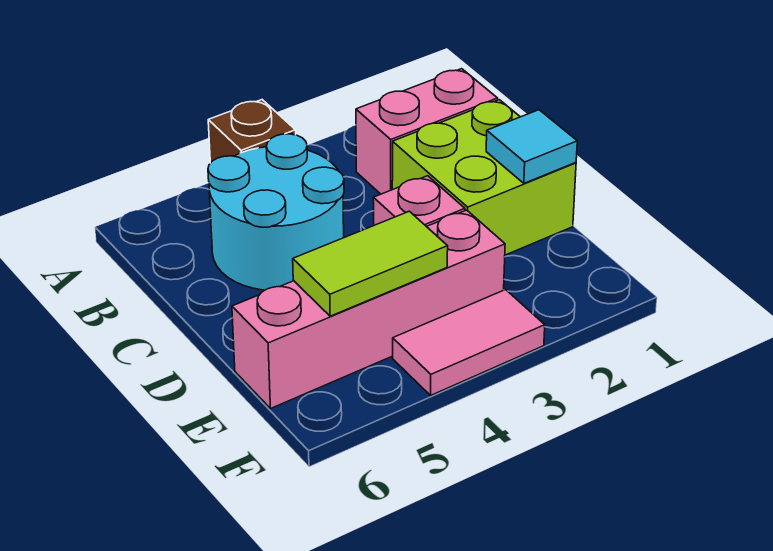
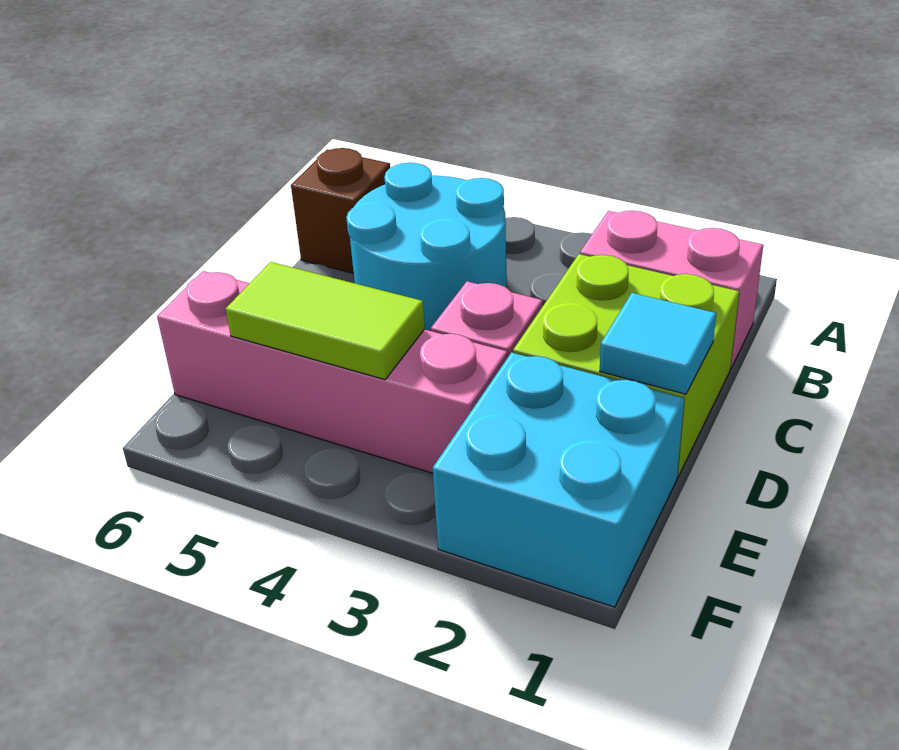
brown 1x1 brick [208,100,296,163] -> brown 1x1 brick moved to [291,148,390,273]
none -> cyan 2x2 brick [433,352,684,607]
pink 1x2 tile [393,290,545,395] -> none

